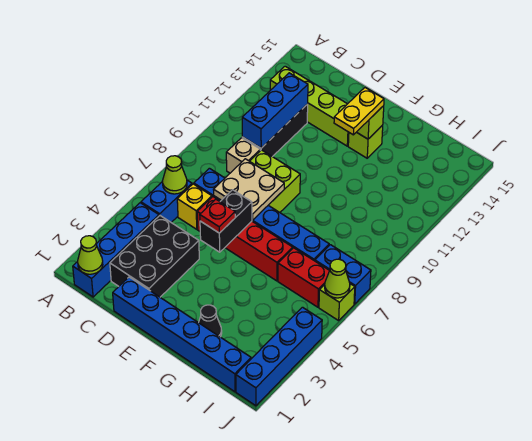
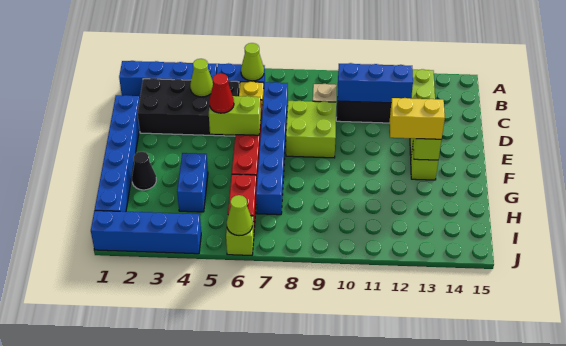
lime 1x1 cone [78,236,103,274] -> lime 1x1 cone moved to [190,59,213,97]
black 2x3 brick [110,216,199,297] -> black 2x4 brick [137,78,239,136]
tan 2x2 plate [213,159,284,220] -> none
black 1x2 brick [200,190,252,252] -> lime 1x2 brick [209,96,261,135]
red 1x1 plate [200,199,235,233] -> red 1x1 cone [209,73,234,113]
yellow 1x2 plate [334,88,384,135] -> yellow 1x2 brick [390,98,445,139]
blue 1x2 brick [315,245,371,304] -> blue 1x2 brick moved to [177,153,208,212]

